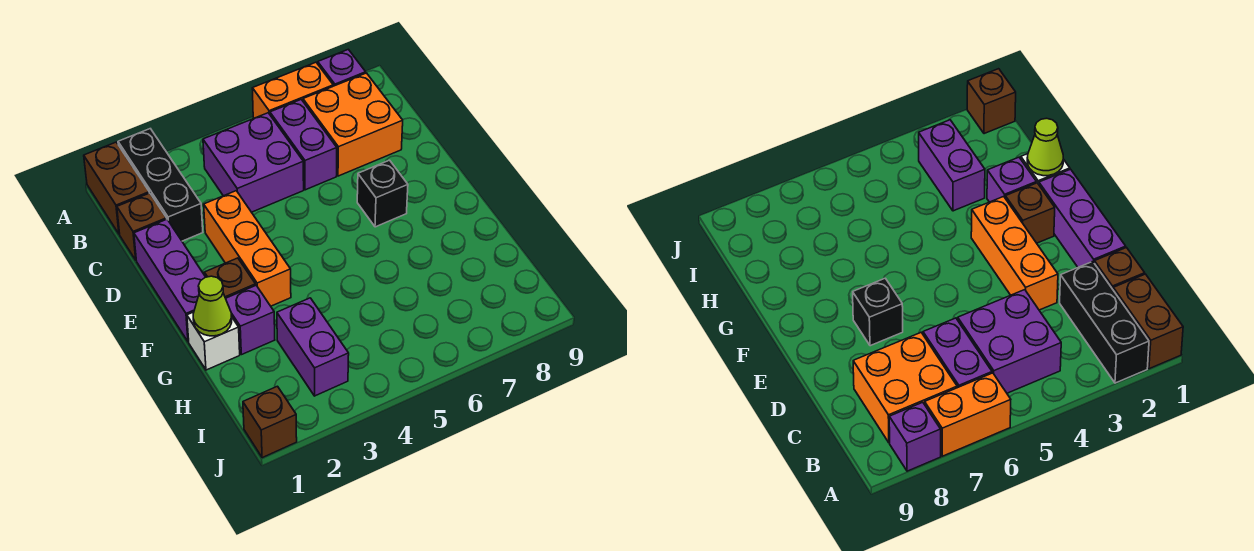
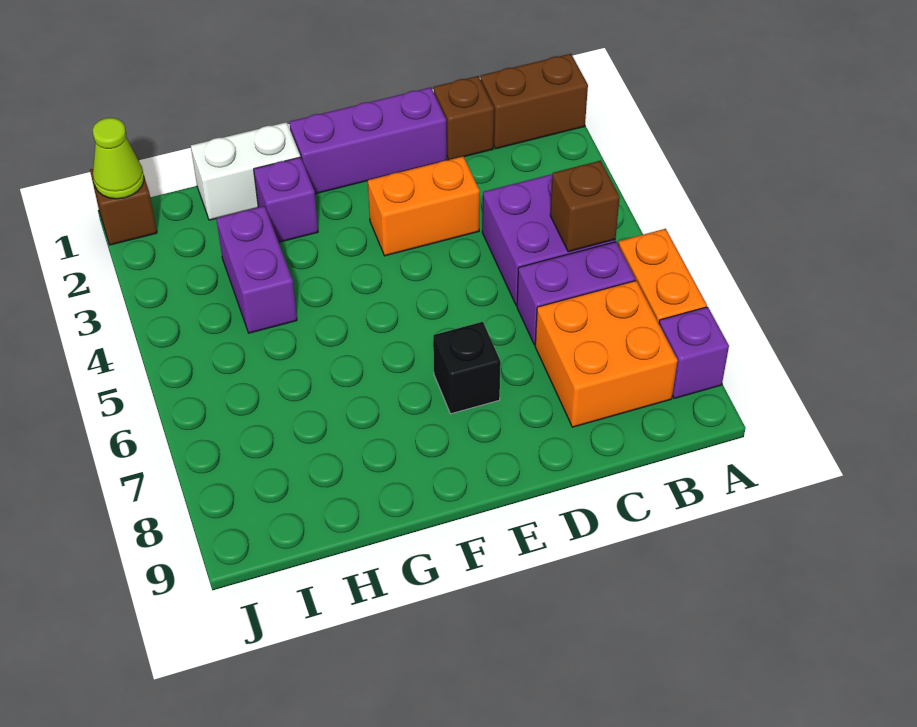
black 1x3 brick [118,129,203,241] -> none
orange 1x3 brick [204,191,291,306] -> orange 1x2 brick [368,156,480,256]
brown 1x1 brick [204,258,256,298] -> brown 1x1 brick moved to [550,161,620,252]
white 1x1 brick [187,312,240,370] -> white 1x2 brick [191,122,300,220]
lime 1x1 cone [193,276,232,336] -> lime 1x1 cone moved to [93,118,144,199]
purple 1x2 brick [277,298,349,396] -> purple 1x2 brick turned to [216,206,297,333]

